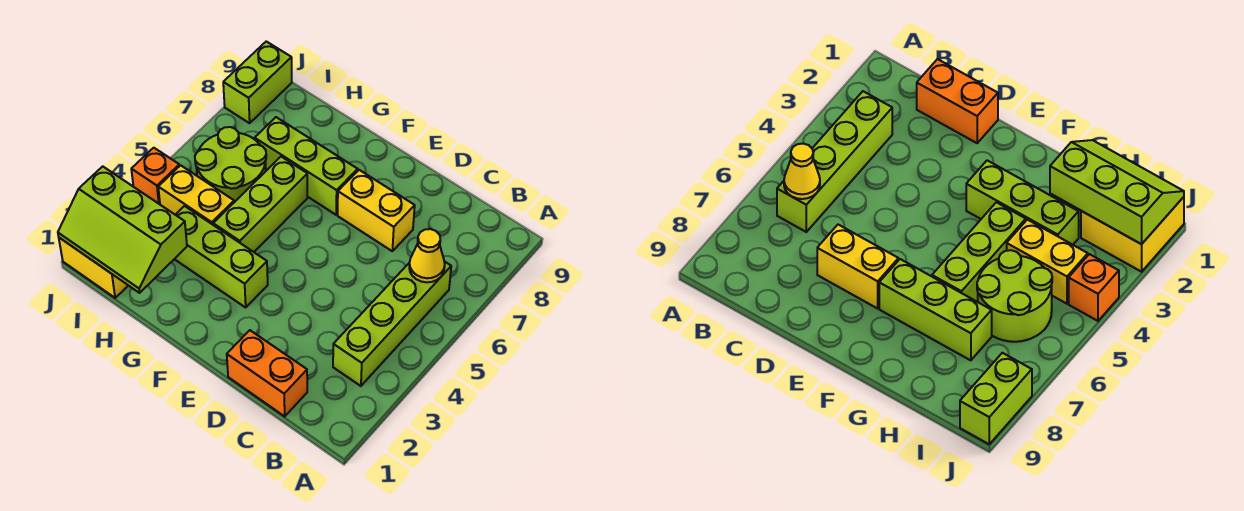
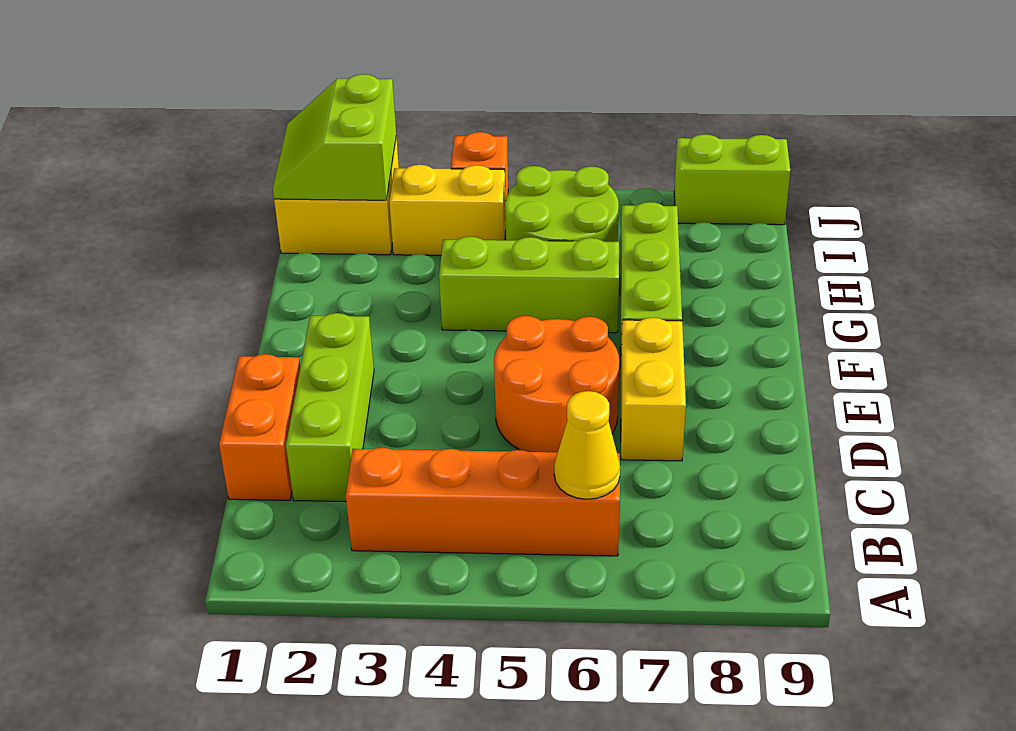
lime 1x4 brick [333,261,451,386] -> orange 1x4 brick [346,448,620,556]
none -> orange 2x2 round brick [494,316,619,452]
lime 1x3 brick [175,206,268,307] -> lime 1x3 brick moved to [286,313,374,501]
lime 2x3 slope [58,166,187,293] -> lime 2x2 slope [273,74,396,200]
yellow 1x2 brick [158,165,234,225] -> yellow 1x2 brick turned to [389,165,506,255]

